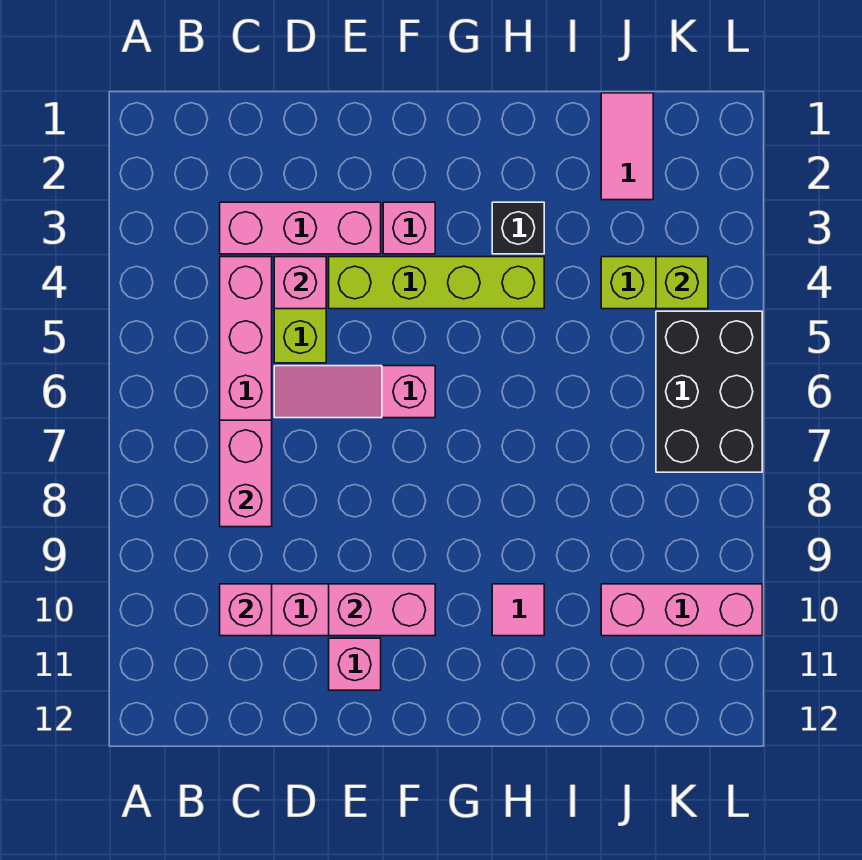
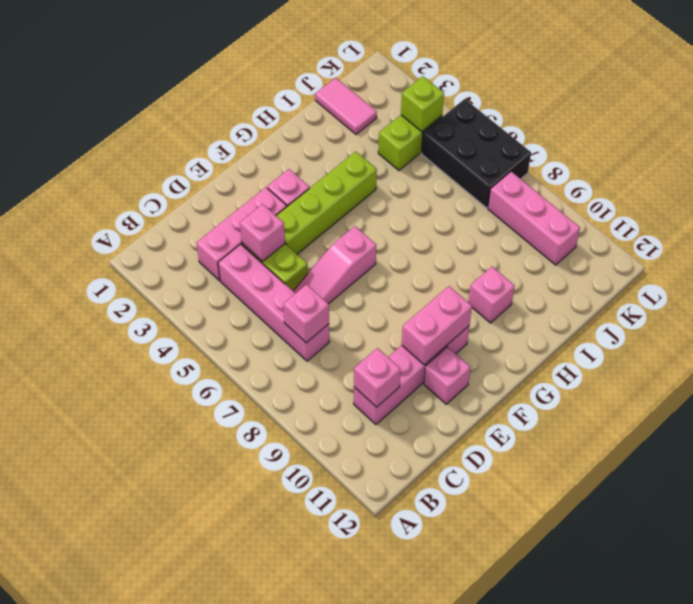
pink 1x2 brick [220,420,272,527] -> pink 1x1 brick [283,285,329,343]
black 1x1 brick [492,202,544,254] -> none
pink 1x1 tile [492,584,544,636] -> pink 1x1 brick [468,267,515,323]
pink 1x3 brick [601,584,762,636] -> pink 1x3 brick turned to [488,172,580,265]

